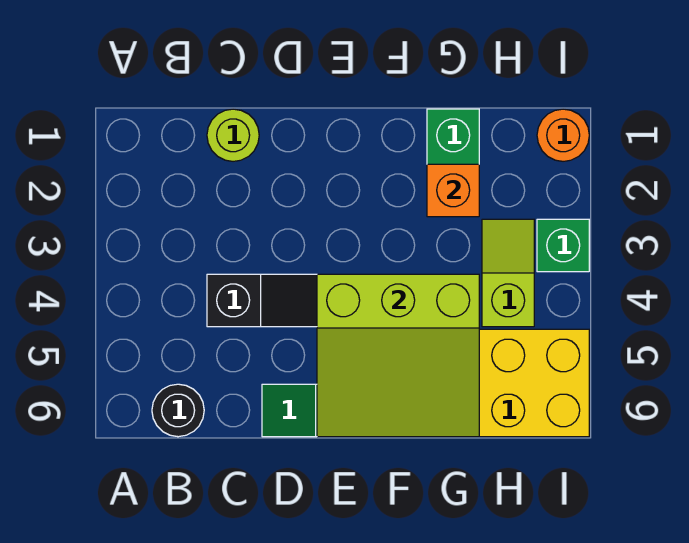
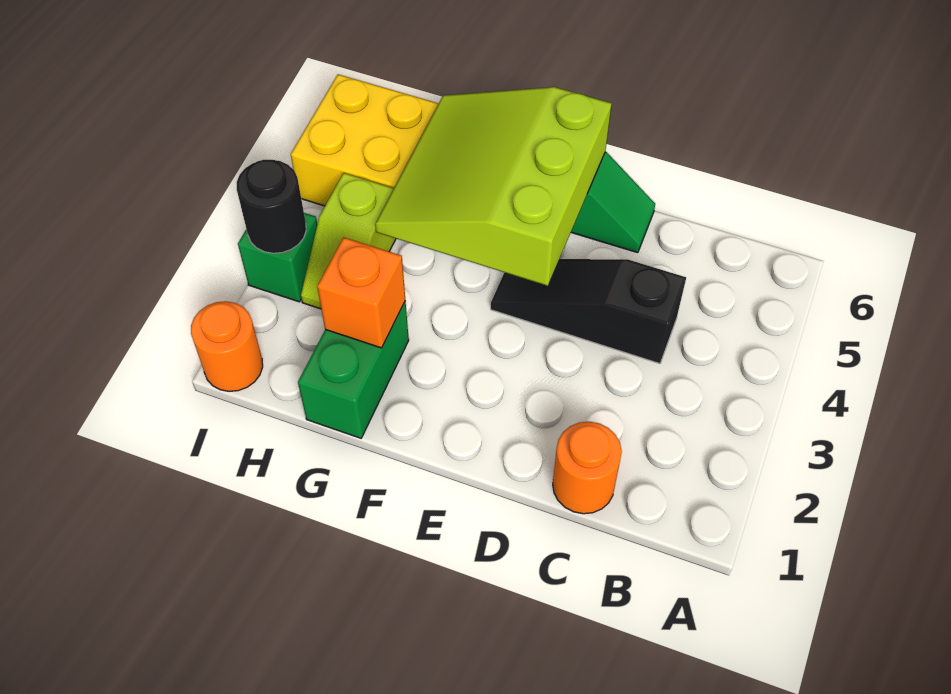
black 1x1 round brick [152,384,204,437] -> black 1x1 round brick moved to [237,160,306,253]
lime 1x1 round brick [207,109,259,161] -> orange 1x1 round brick [553,422,622,514]
lime 3x3 slope [317,274,479,437] -> lime 3x3 slope turned to [375,87,612,286]

